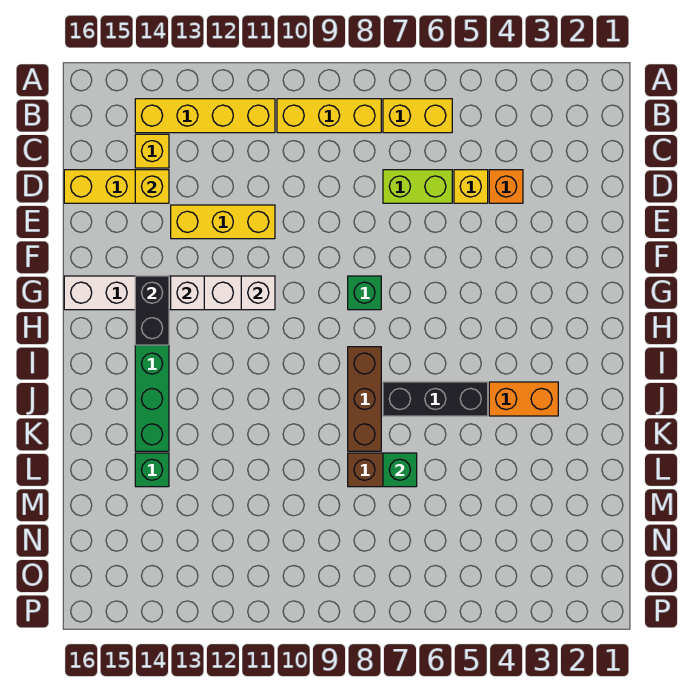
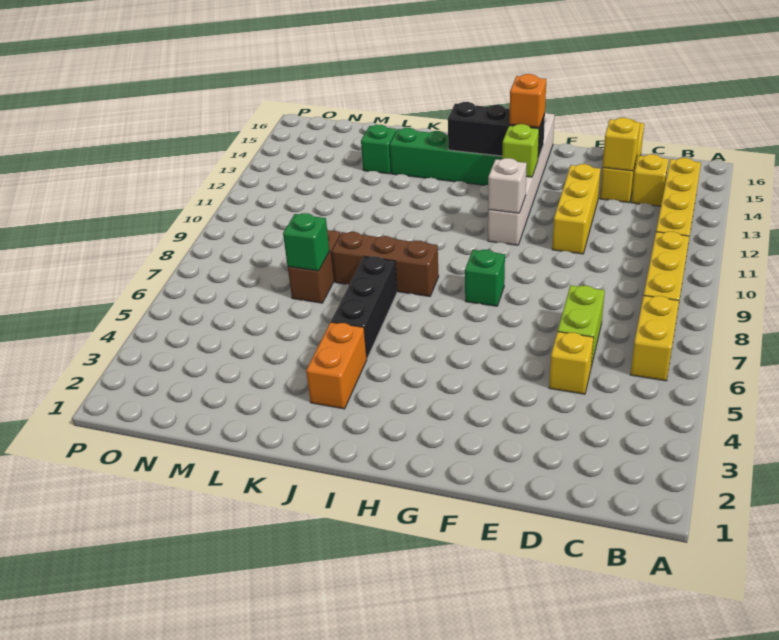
orange 1x1 brick [489,170,523,203] -> orange 1x1 brick moved to [509,74,546,128]
white 1x1 brick [171,276,204,310] -> lime 1x1 brick [502,124,539,177]
black 1x2 brick [135,276,169,345] -> black 1x3 brick [448,102,545,159]

